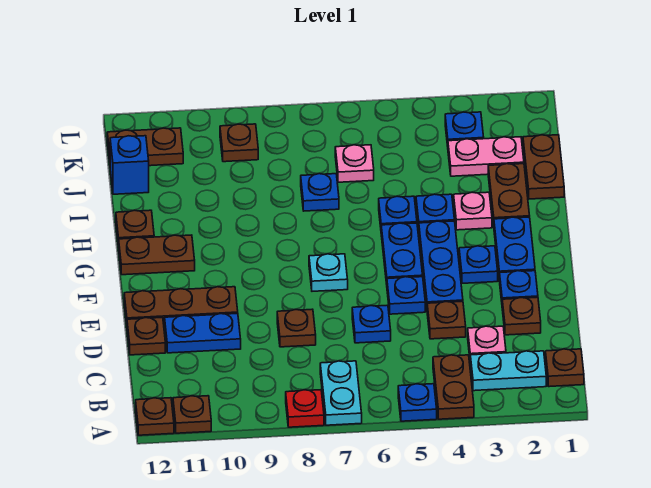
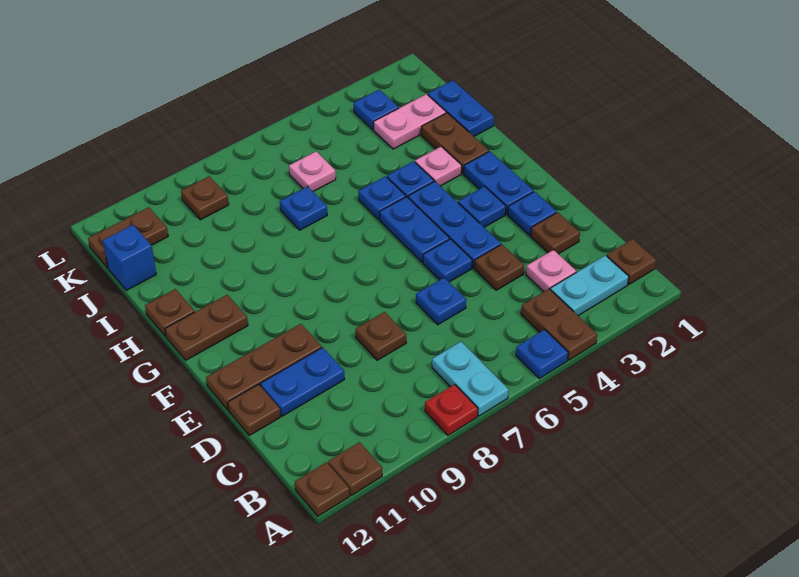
cyan 1x1 plate [309,254,348,291] -> none
brown 1x2 plate [523,135,564,199] -> blue 1x2 plate [428,81,494,136]

